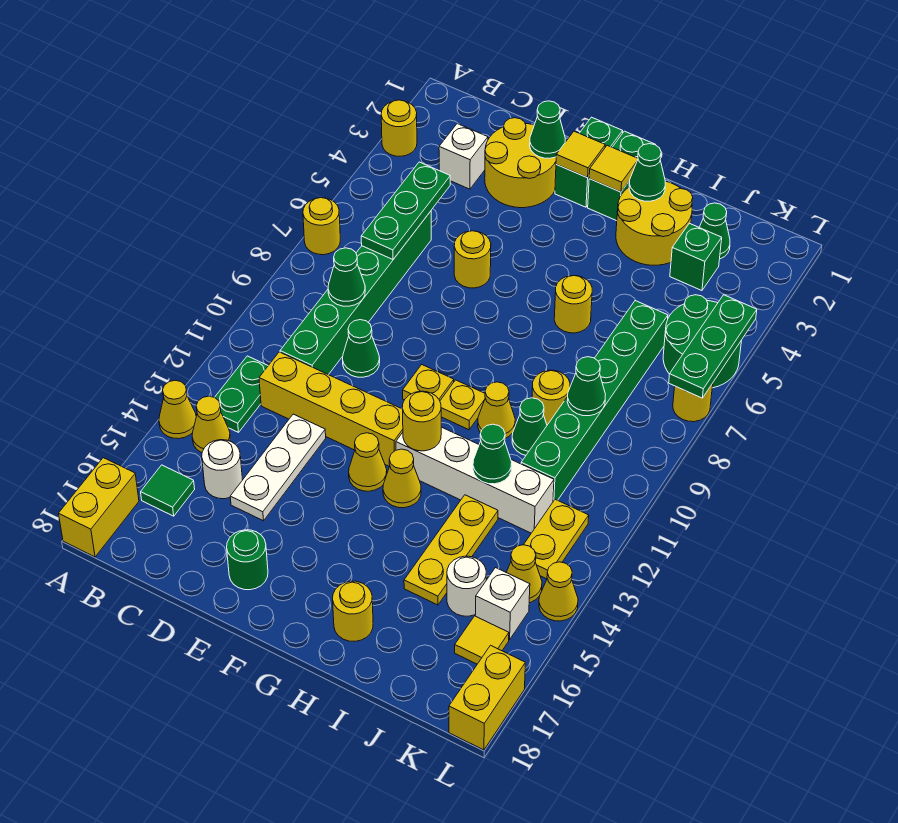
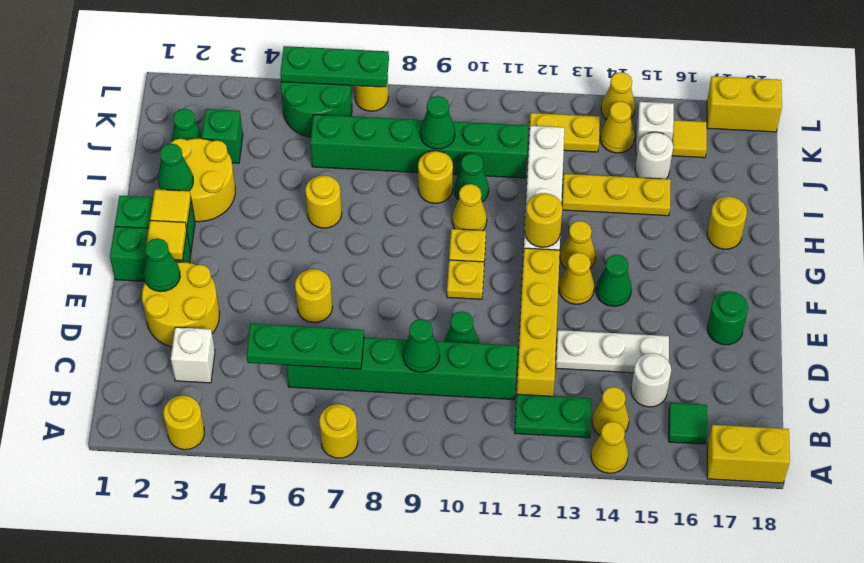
green 1x1 cone [473,424,512,484] -> green 1x1 cone moved to [596,255,632,306]

